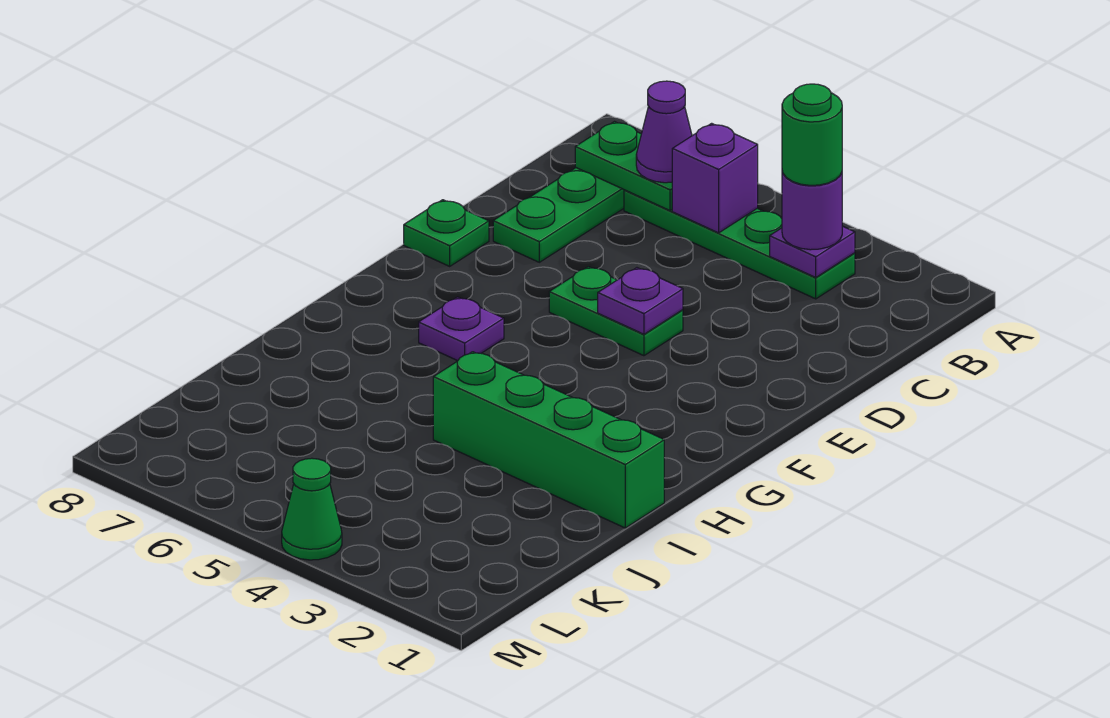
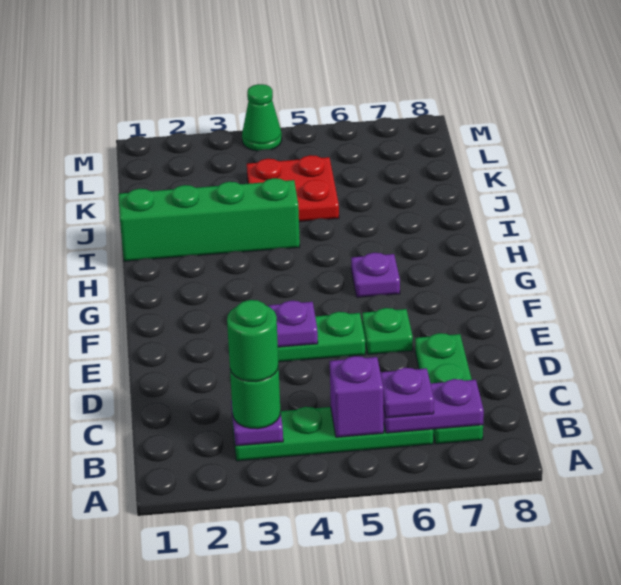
purple 1x1 round brick [782,171,842,250] -> green 1x1 round brick [230,365,281,429]
green 1x2 plate [575,122,672,211] -> purple 1x2 plate [383,379,484,433]
purple 1x1 cone [636,81,692,183] -> purple 1x1 plate [380,368,434,418]
green 1x1 plate [404,200,489,266] -> green 1x1 plate moved to [362,308,413,355]
none -> red 2x2 plate [247,155,339,222]

